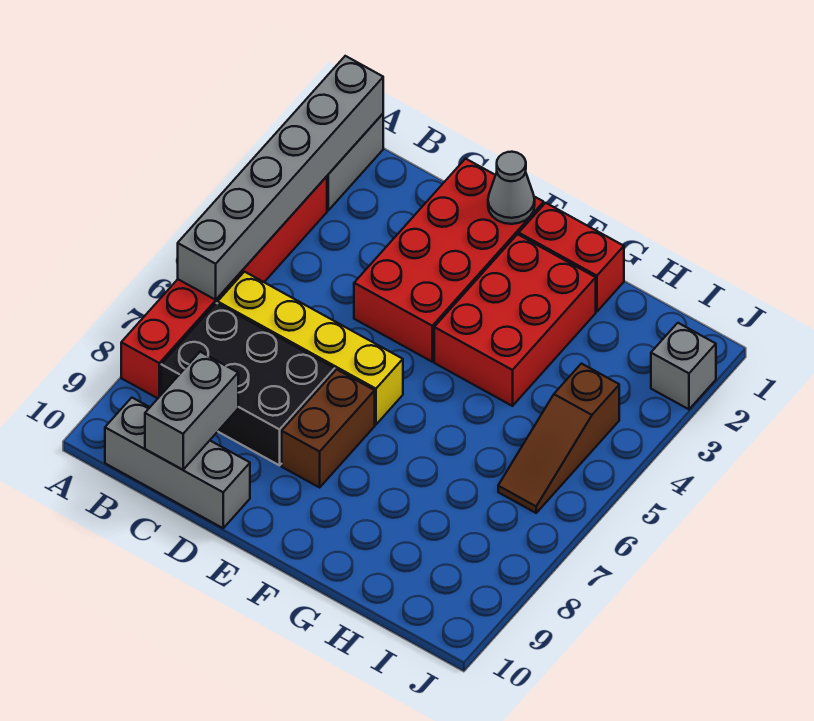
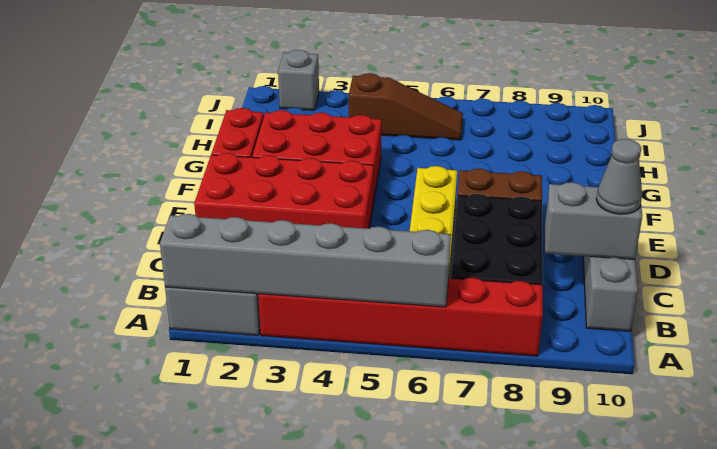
grey 1x1 cone [488,152,535,224] -> grey 1x1 cone moved to [596,139,642,214]

